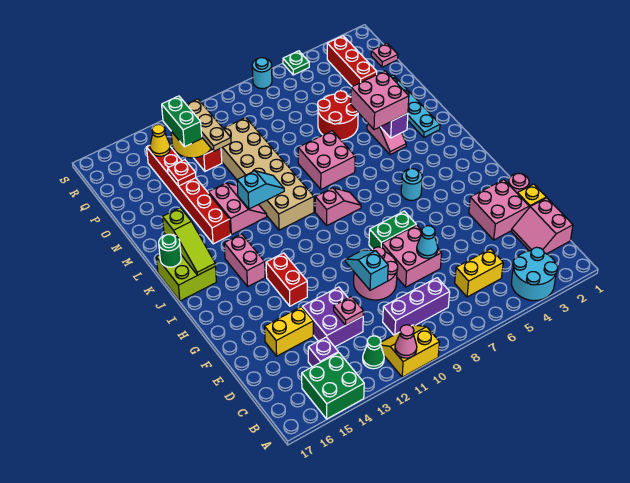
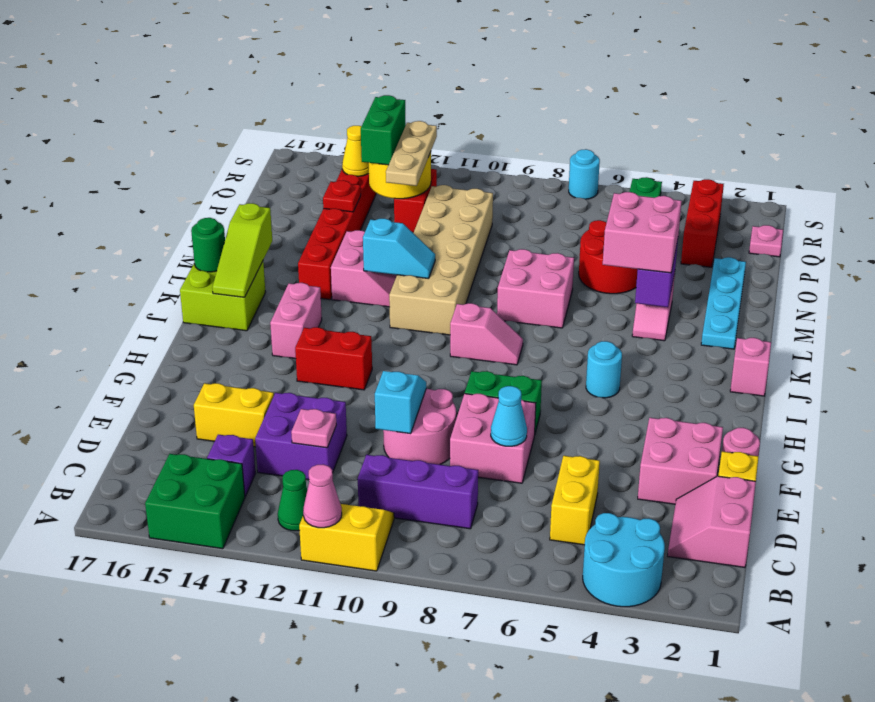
yellow 1x2 brick [455,249,503,297] -> yellow 1x2 brick turned to [550,456,600,545]
red 1x2 brick [266,253,307,306] -> red 1x2 brick turned to [295,327,372,390]
none -> pink 1x1 brick [730,338,771,396]

